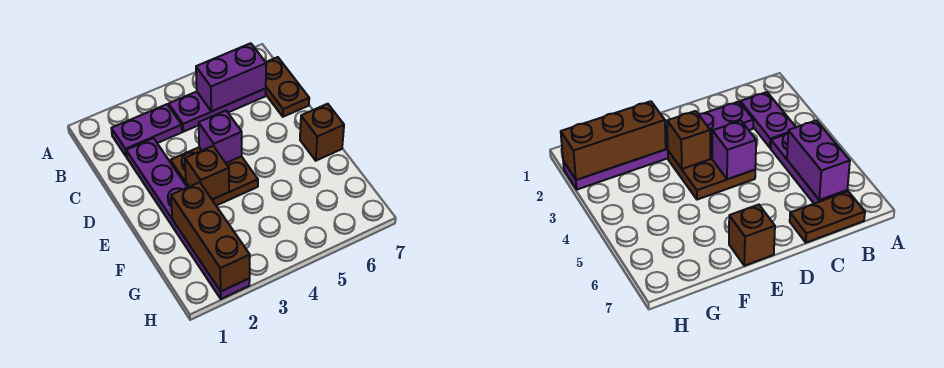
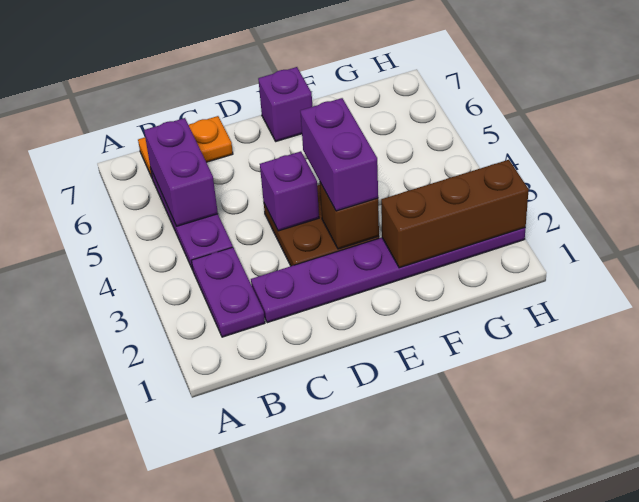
brown 1x2 plate [266,57,309,117] -> orange 1x2 plate [138,116,233,177]
none -> purple 1x2 brick [300,98,378,211]
brown 1x1 brick [300,104,344,161] -> purple 1x1 brick [258,67,312,141]

